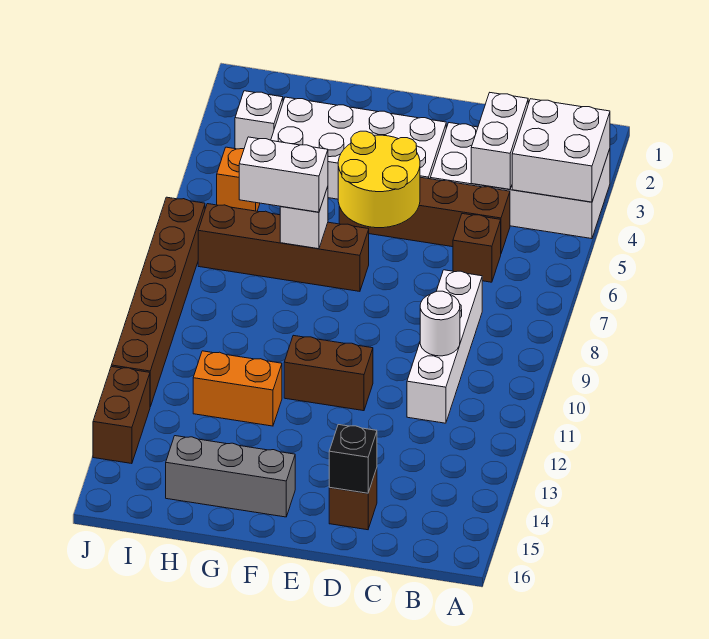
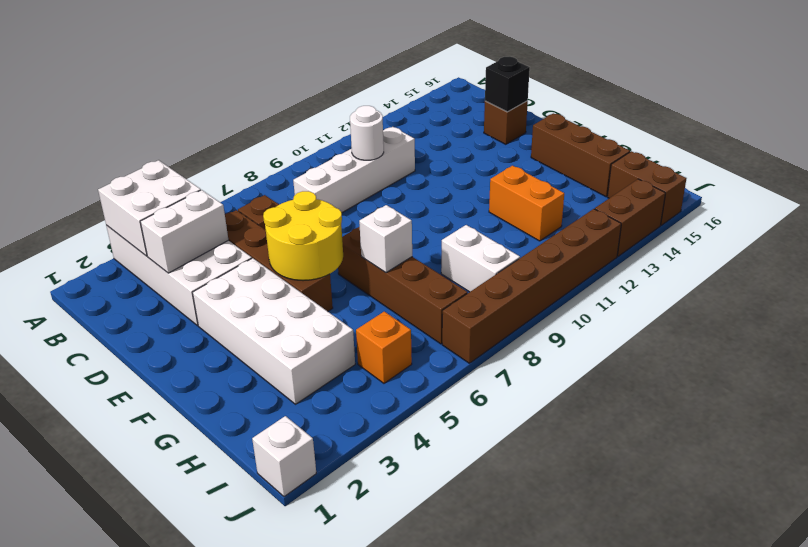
brown 1x2 brick [284,335,373,411] -> brown 1x2 brick moved to [607,151,687,225]
grey 1x3 brick [166,436,295,517] -> brown 1x3 brick [531,113,630,197]
white 1x2 brick [239,137,328,212] -> white 1x2 brick moved to [441,225,520,292]
white 1x1 brick [235,91,283,149] -> white 1x1 brick moved to [252,416,316,497]

